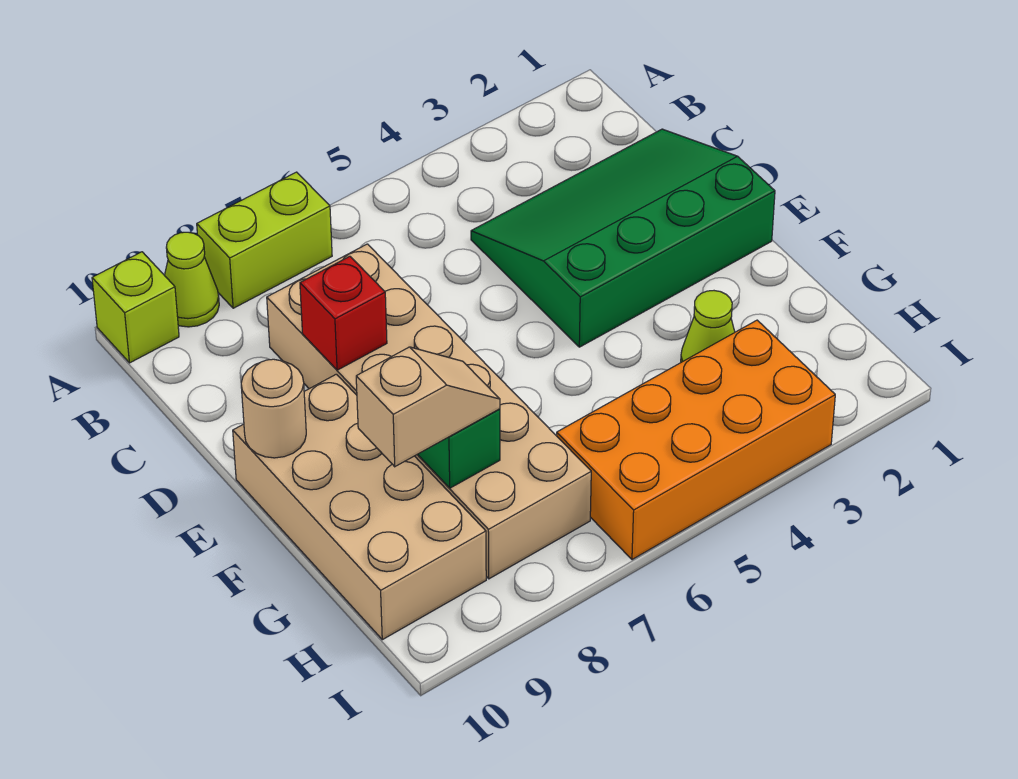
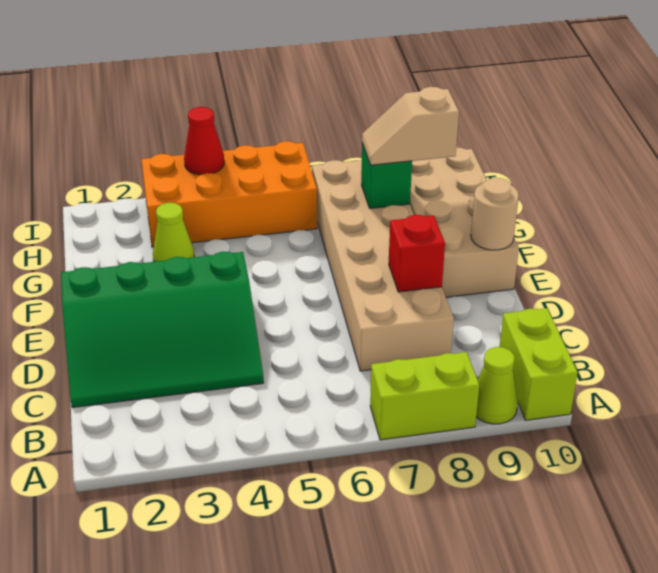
lime 1x1 brick [92,252,179,363] -> lime 1x2 brick [499,308,578,420]
none -> red 1x1 cone [184,107,224,175]

